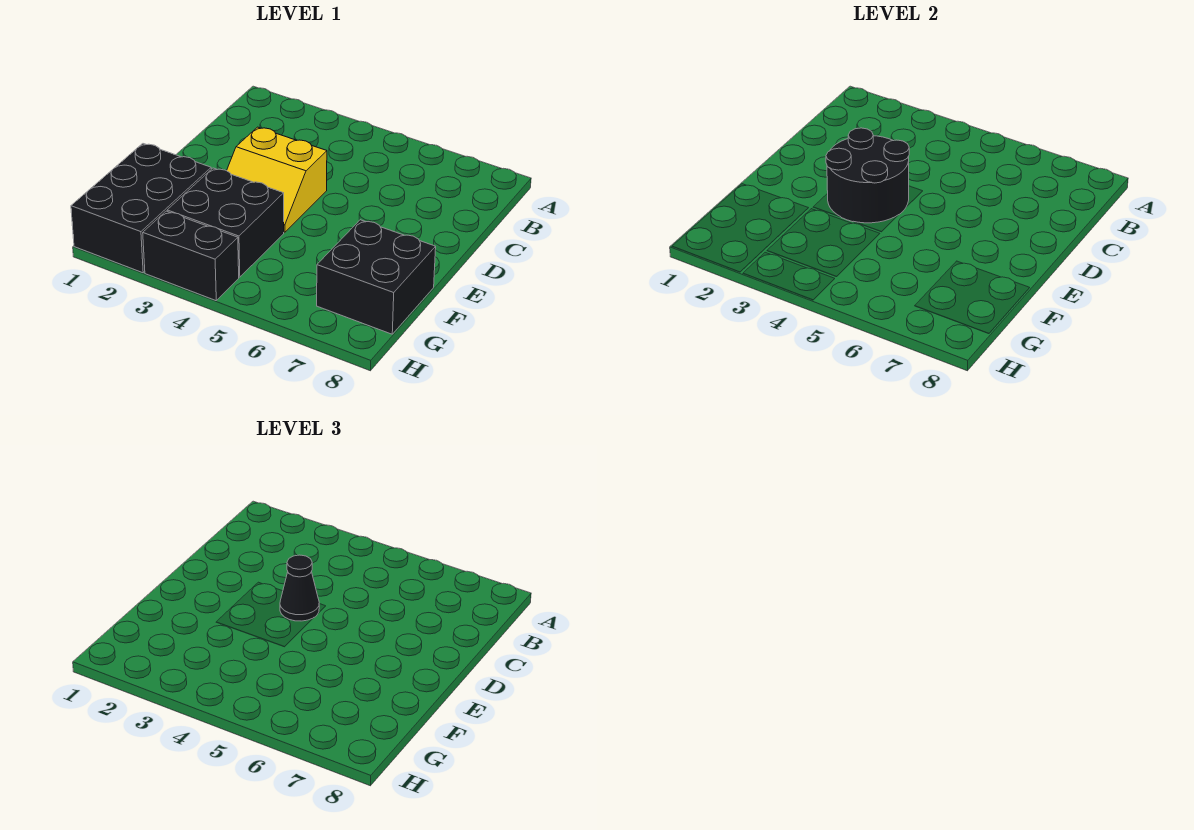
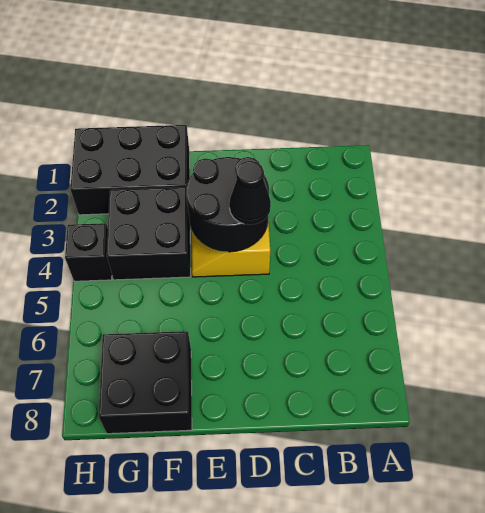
black 1x2 brick [143,211,239,301] -> black 1x1 brick [65,223,112,281]

